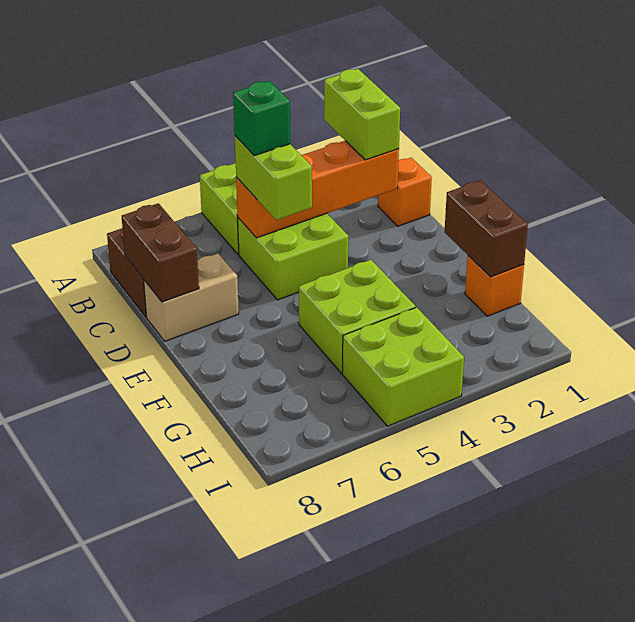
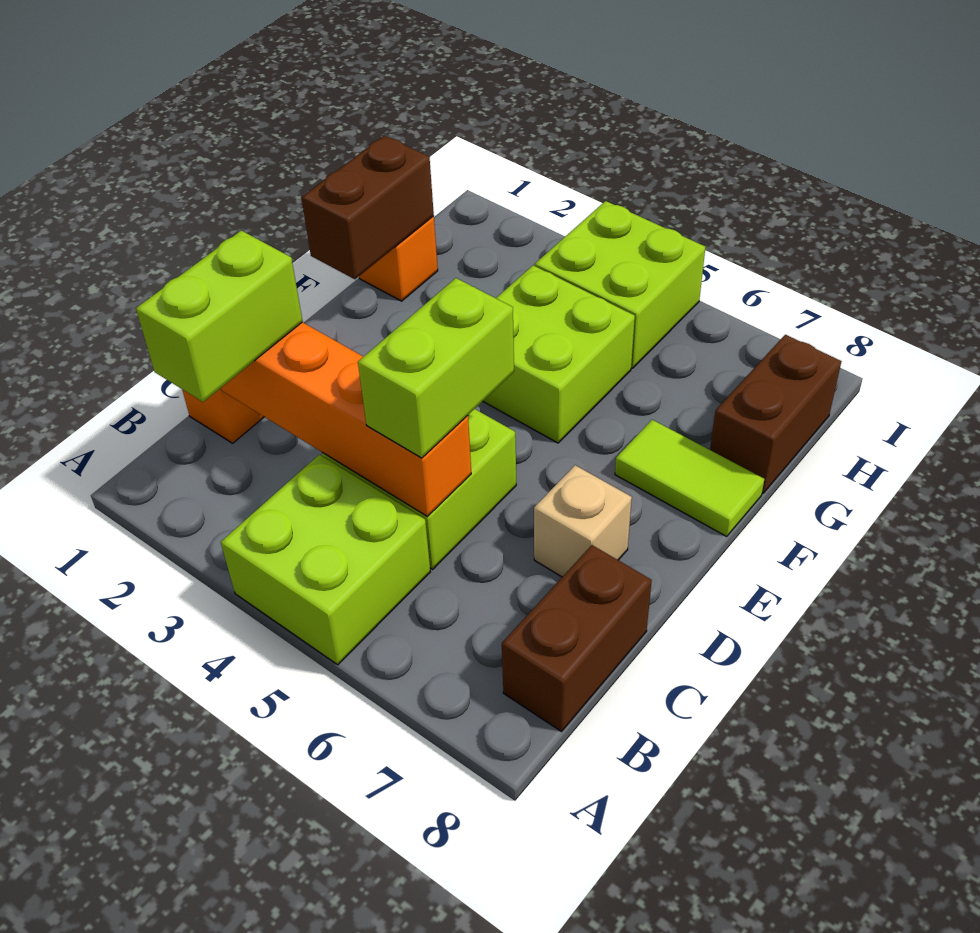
green 1x1 brick [233,81,290,156] -> none
brown 1x2 brick [122,203,199,302] -> brown 1x2 brick moved to [710,335,841,494]
tan 1x2 brick [144,254,239,341] -> tan 1x1 brick [534,465,632,577]
none -> lime 1x2 tile [615,420,764,537]

